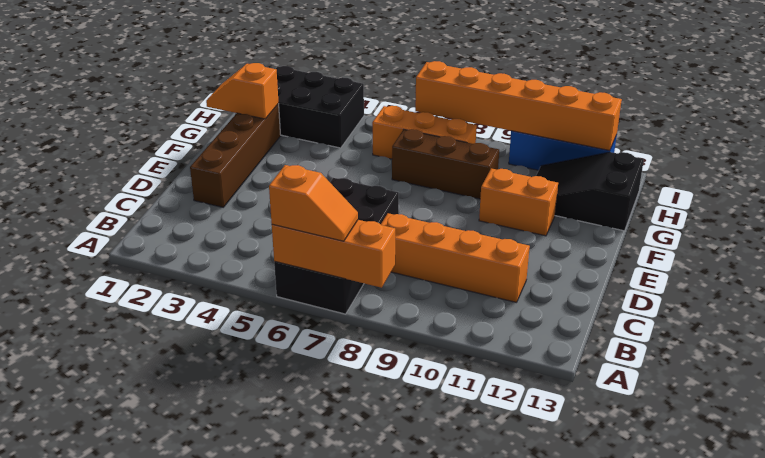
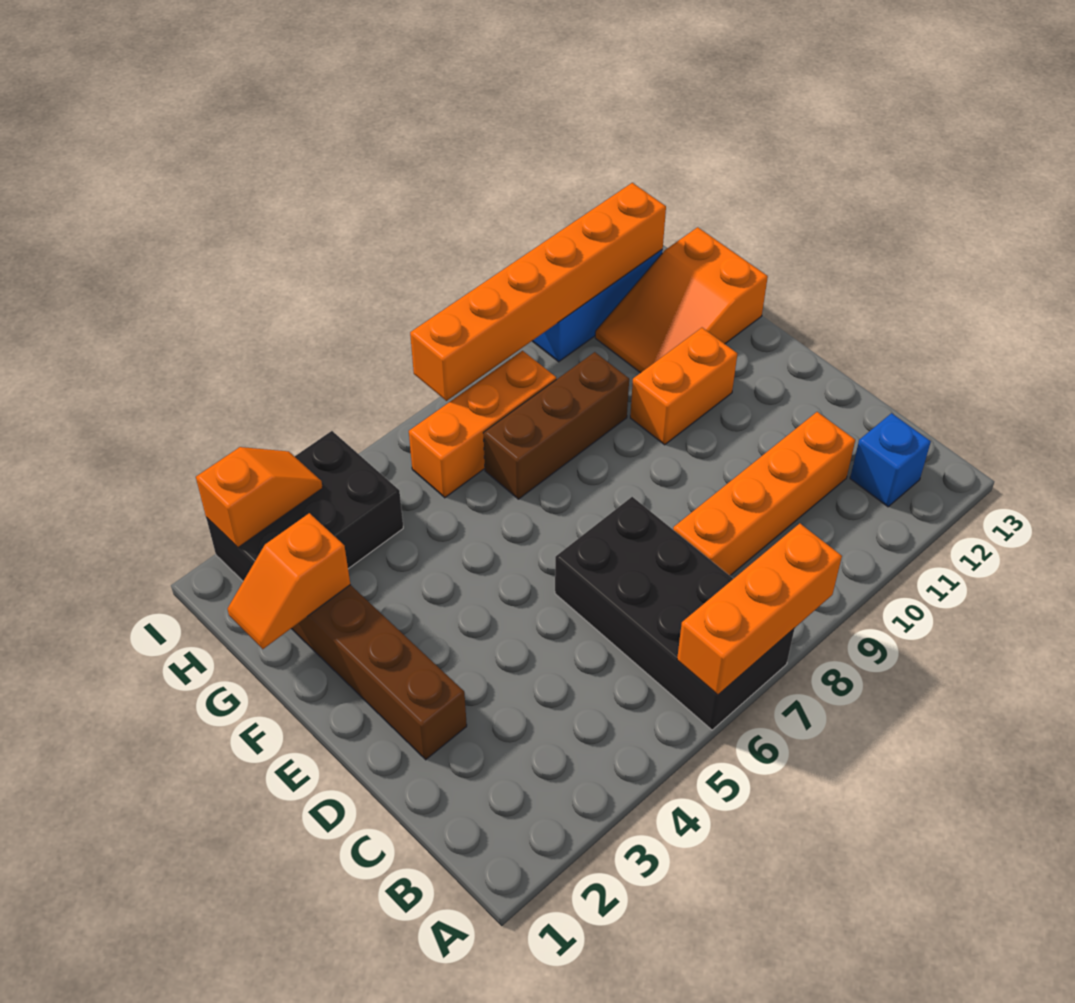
orange 1x2 slope [269,165,358,241] -> orange 1x2 slope moved to [196,447,323,548]
none -> blue 1x1 brick [850,413,931,507]
black 2x3 slope [536,152,644,231] -> orange 2x3 slope [595,227,768,373]

